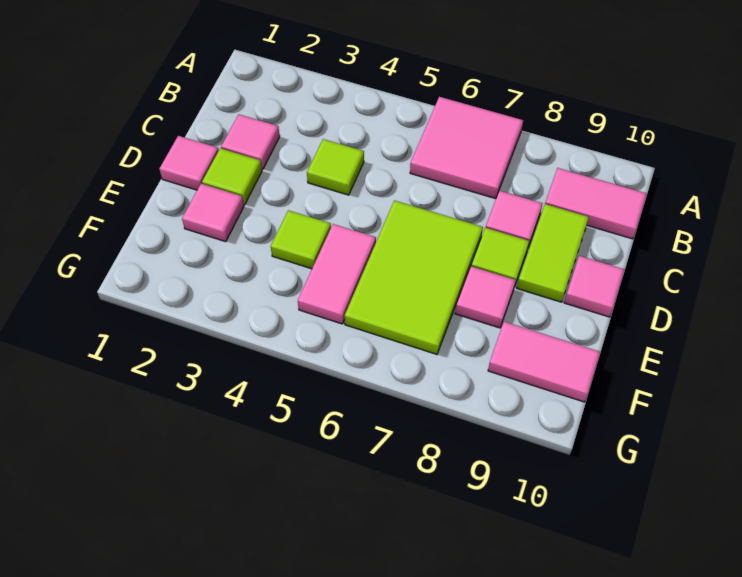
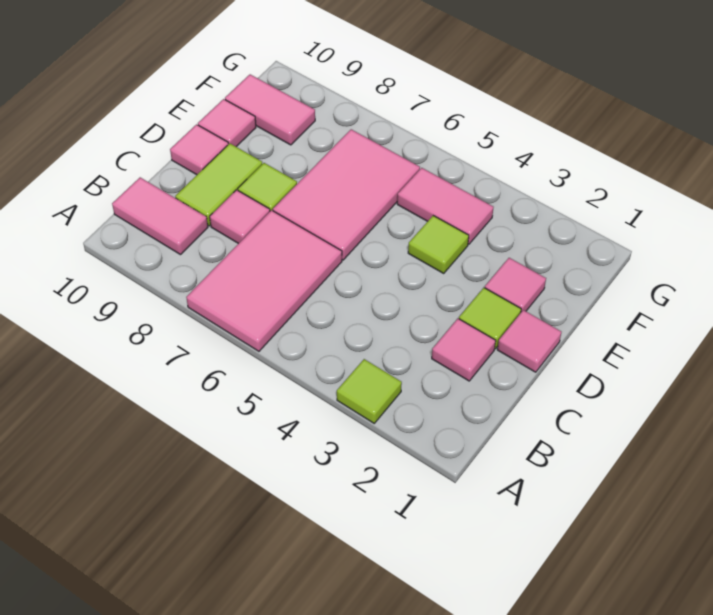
pink 2x2 tile [410,97,523,199] -> pink 2x3 tile [186,210,342,351]
lime 1x1 tile [307,139,364,195] -> lime 1x1 tile moved to [337,359,402,423]
lime 2x3 tile [345,201,483,354] -> pink 2x3 tile [273,129,420,260]
pink 1x2 tile [298,224,376,324] -> pink 1x2 tile turned to [397,168,494,244]
pink 1x1 tile [455,266,516,328] -> pink 1x1 tile moved to [198,99,256,147]

